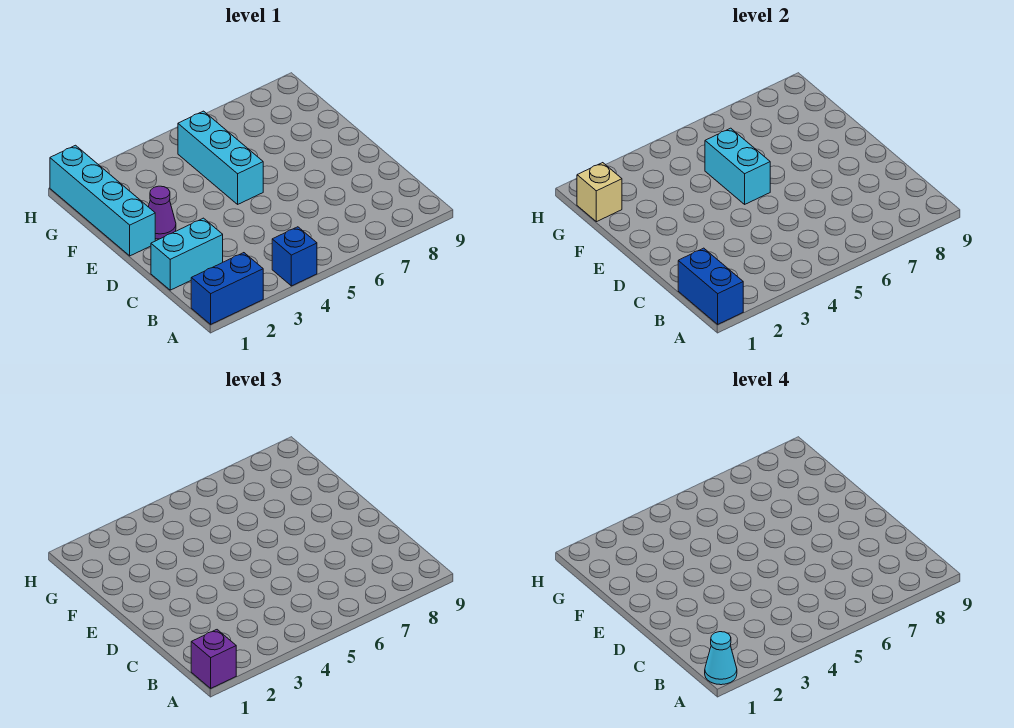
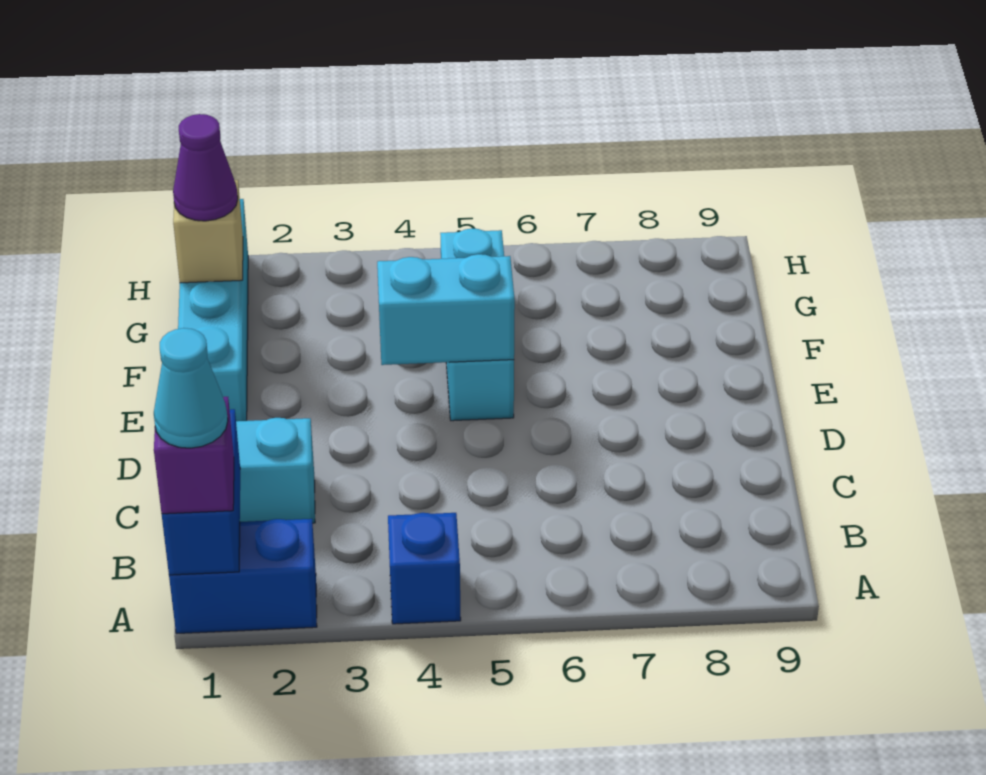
purple 1x1 cone [149,186,176,239] -> purple 1x1 cone moved to [173,114,238,221]
cyan 1x2 brick [705,128,770,204] -> cyan 1x2 brick turned to [377,254,515,365]

